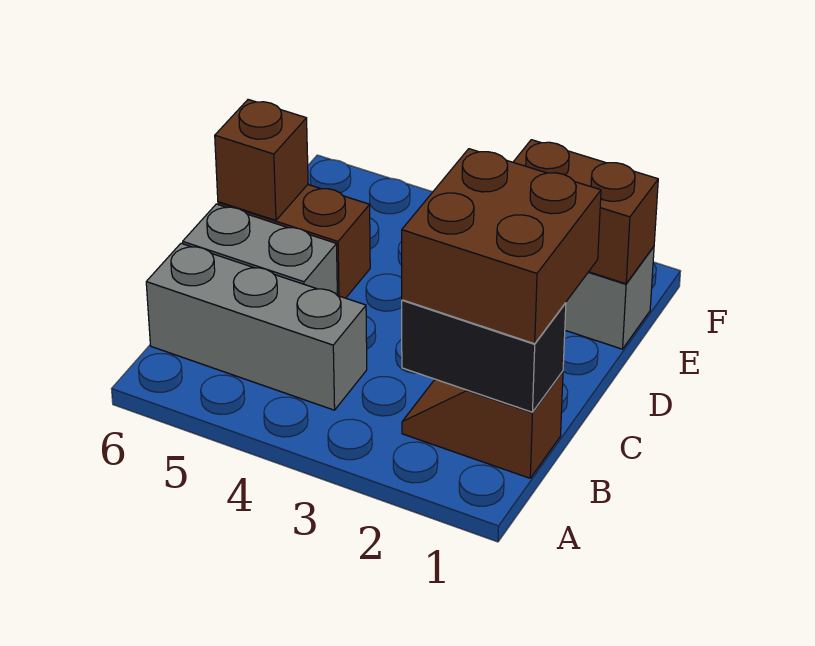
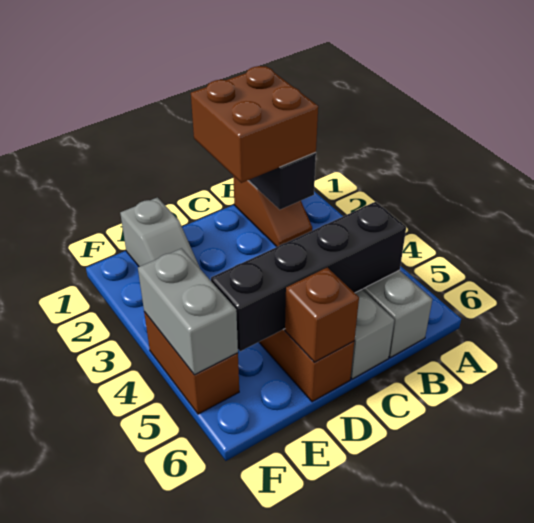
none -> black 1x4 brick [211,202,406,351]
brown 1x2 brick [513,140,658,284] -> brown 1x2 brick moved to [144,312,239,414]
none -> grey 1x2 brick [138,248,238,375]

